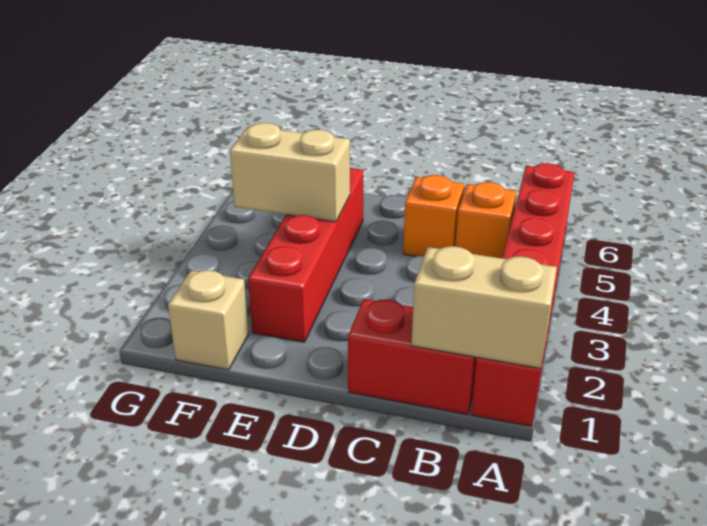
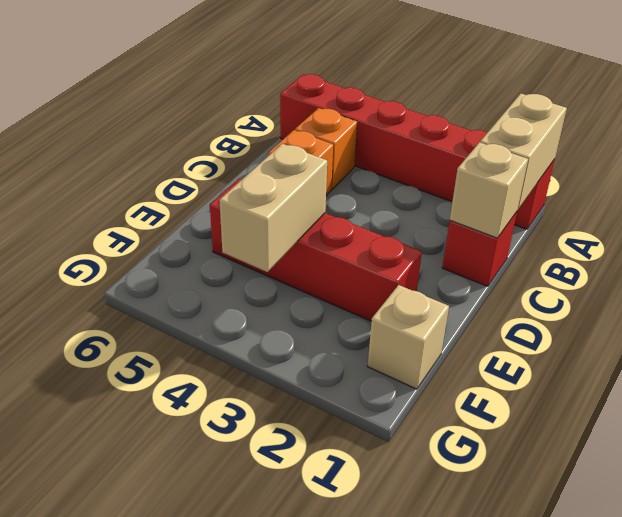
red 1x2 brick [348,299,477,415] -> red 1x1 brick [442,212,517,286]
none -> tan 1x1 brick [450,142,528,238]

